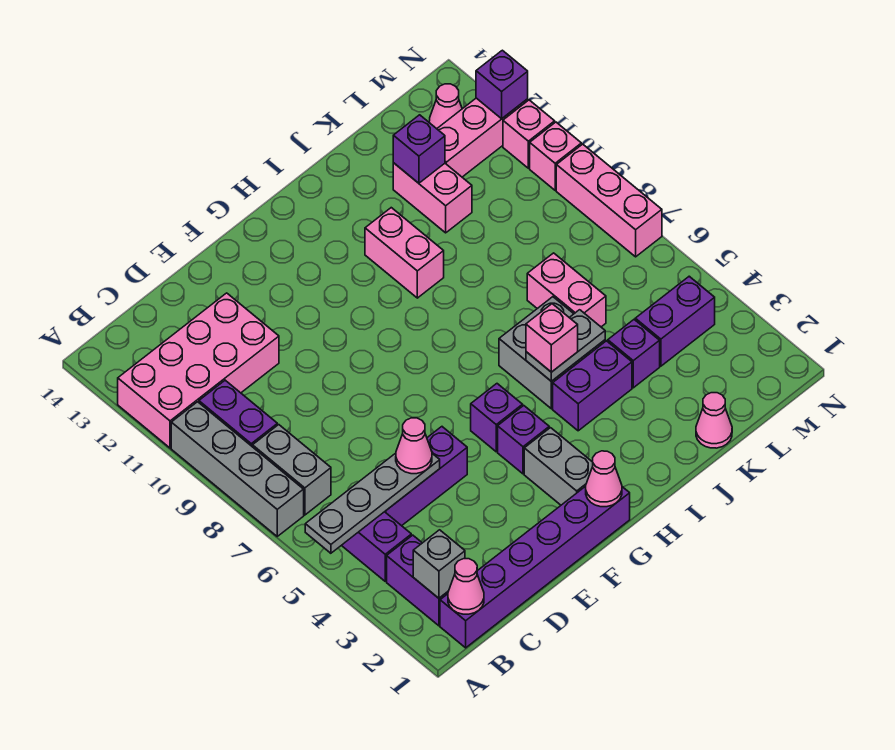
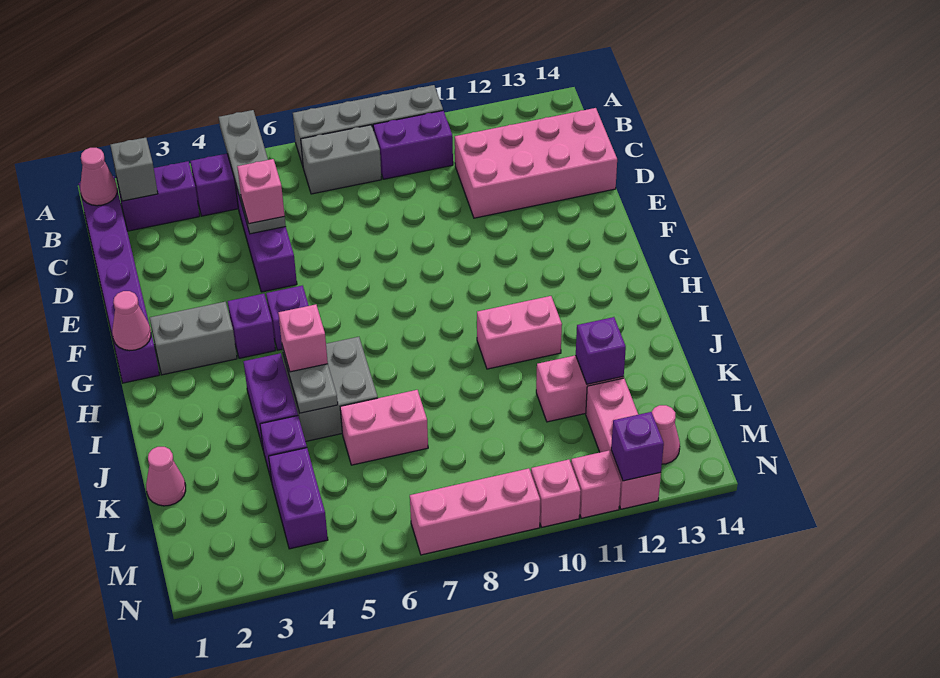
pink 2x4 brick [118,293,279,448] -> pink 2x4 brick turned to [455,108,617,218]
pink 1x1 cone [396,418,432,474] -> pink 1x1 brick [237,159,285,224]

